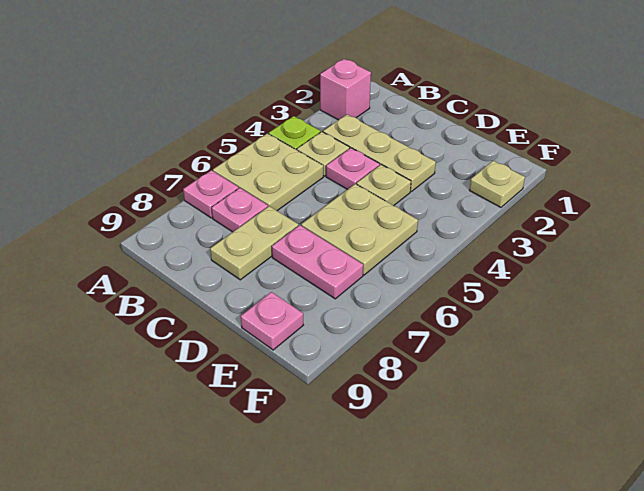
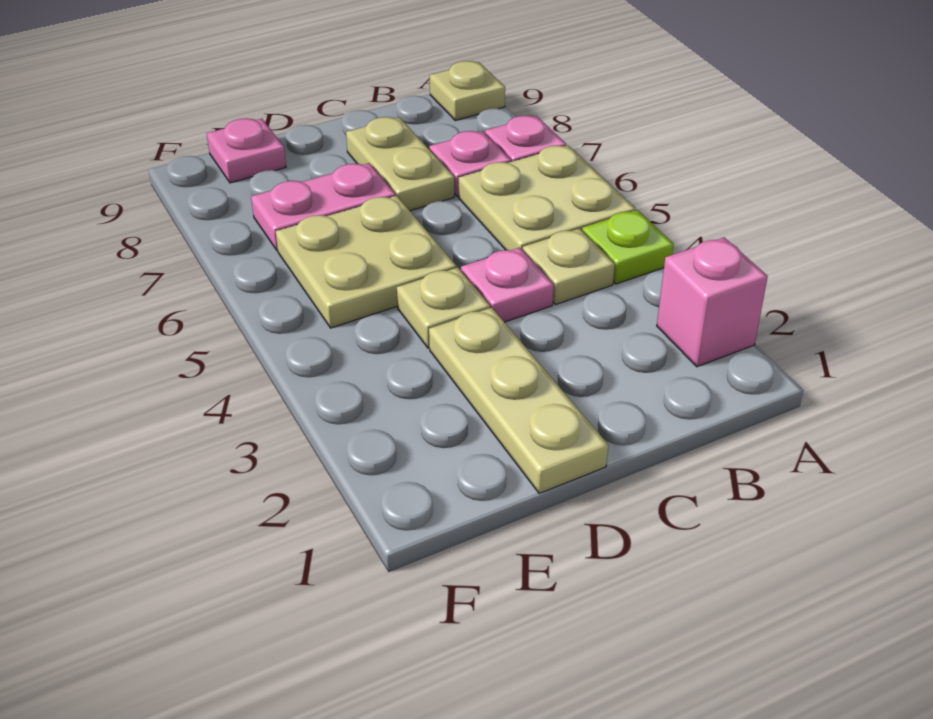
tan 1x3 plate [323,114,436,191] -> tan 1x3 plate turned to [429,308,608,494]
tan 1x1 plate [469,161,525,207] -> tan 1x1 plate moved to [430,61,505,121]

